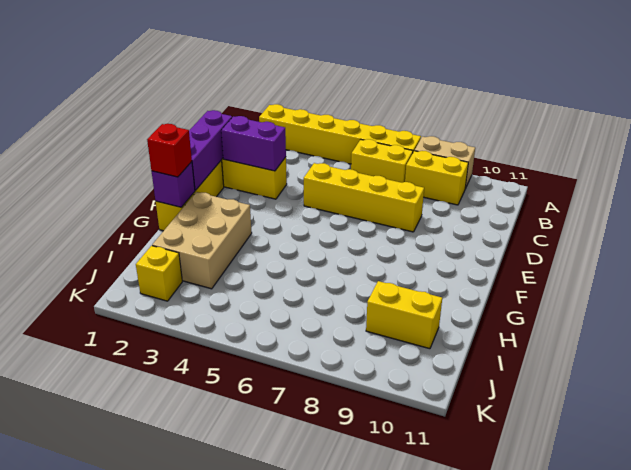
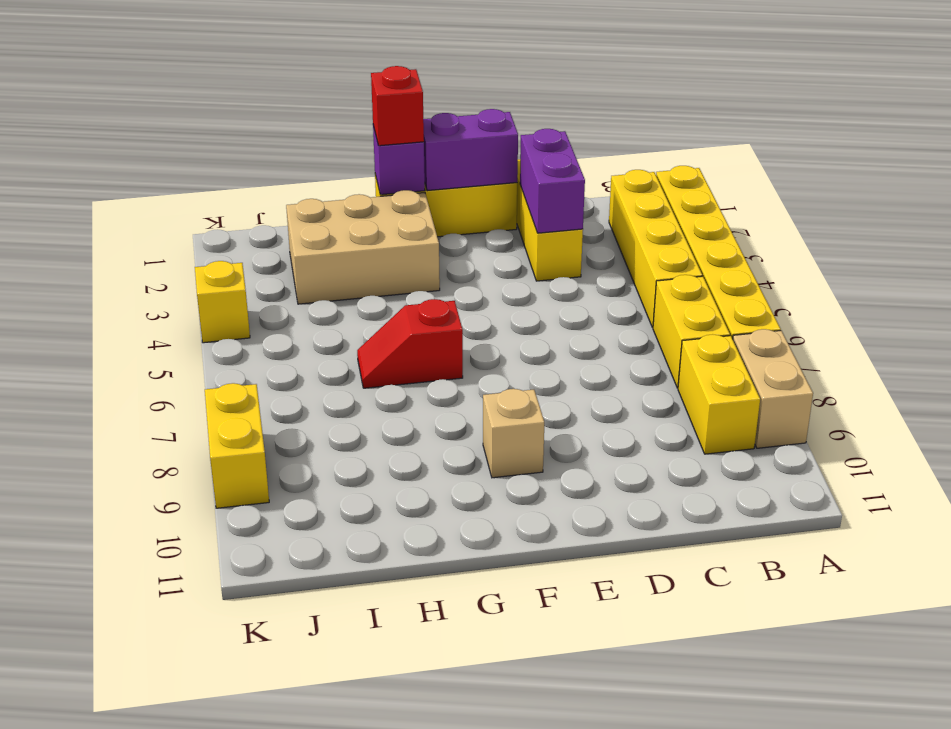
purple 1x3 brick [189,110,232,190] -> purple 1x2 brick [423,109,518,191]
yellow 1x4 brick [304,163,424,232] -> yellow 1x4 brick moved to [609,170,702,328]
none -> tan 1x1 brick [483,389,544,478]
none -> red 1x2 slope [357,299,463,388]
yellow 1x2 brick [366,281,442,349] -> yellow 1x2 brick moved to [205,383,269,508]
yellow 1x1 brick [136,246,182,301] -> yellow 1x1 brick moved to [195,261,250,343]

